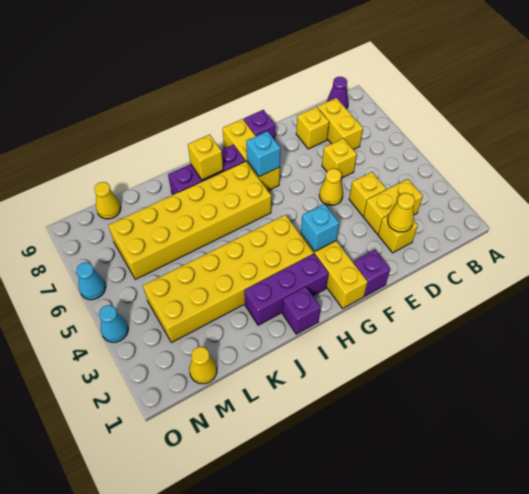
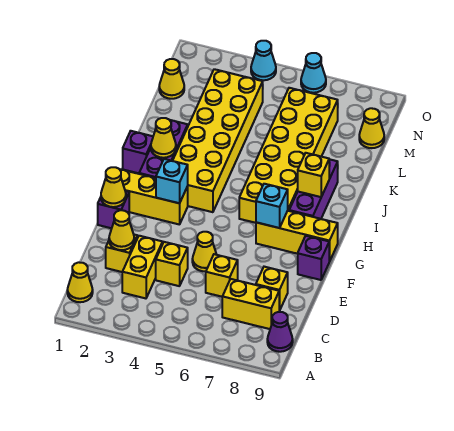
none -> yellow 1x1 cone [67,262,93,302]
none -> yellow 1x1 cone [101,167,126,207]
none -> yellow 1x1 cone [151,118,176,158]

